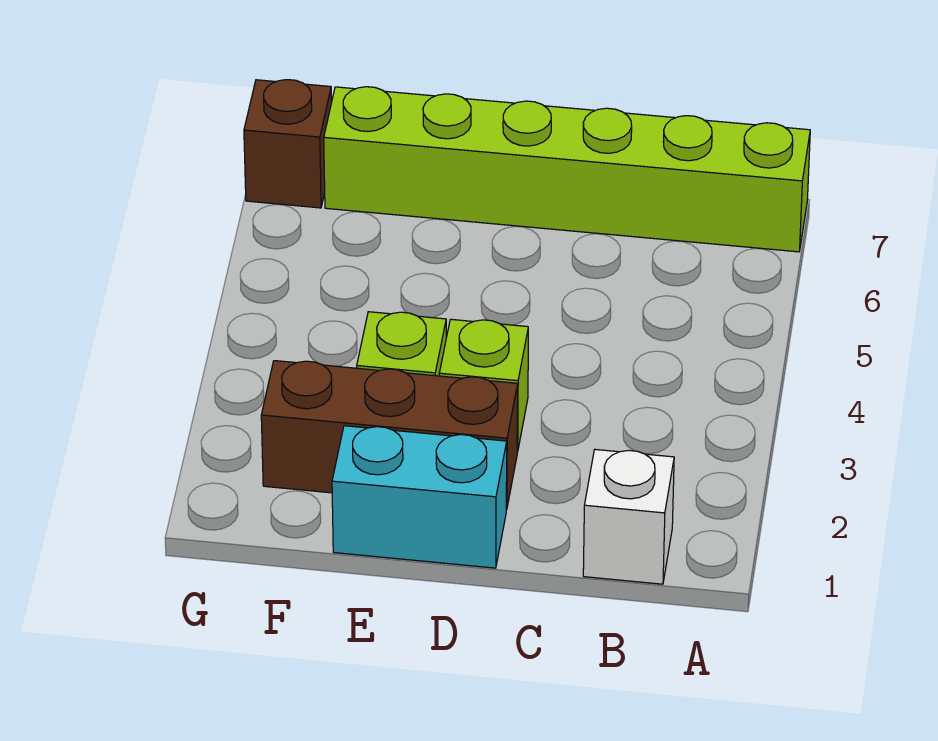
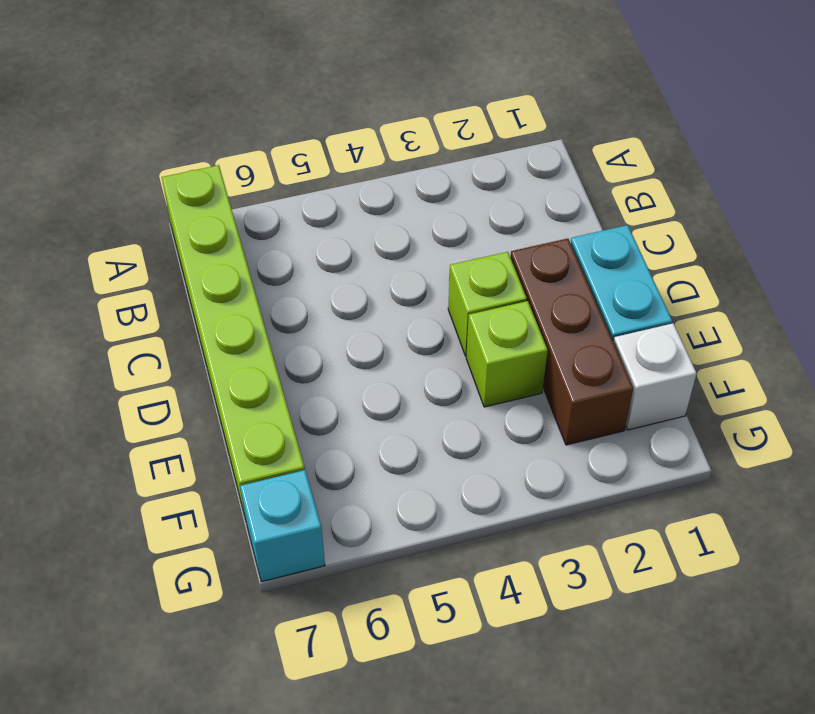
white 1x1 brick [583,449,674,584] -> white 1x1 brick moved to [614,323,697,430]
brown 1x1 brick [244,80,332,208] -> cyan 1x1 brick [240,470,325,582]

